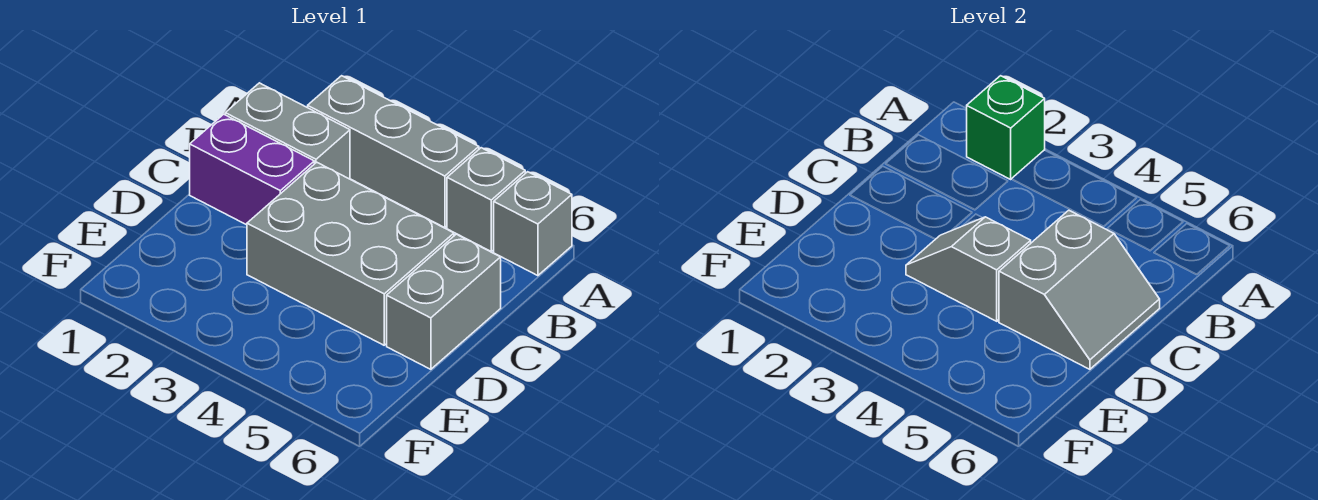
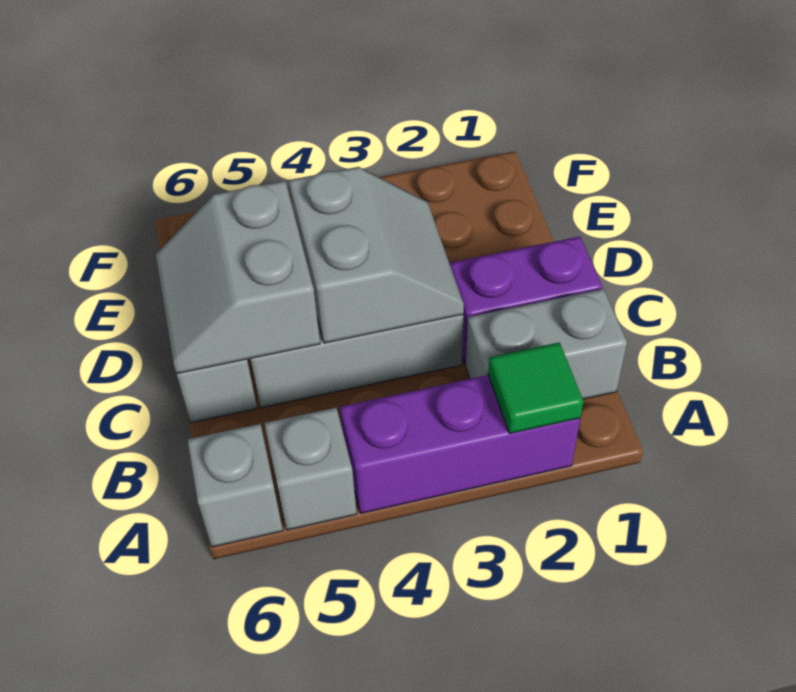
grey 1x3 brick [308,76,479,228] -> purple 1x3 brick [340,375,580,513]
green 1x1 brick [967,76,1045,179] -> green 1x1 tile [488,342,583,434]
grey 1x2 slope [906,217,1031,321] -> grey 2x2 slope [289,167,464,343]

